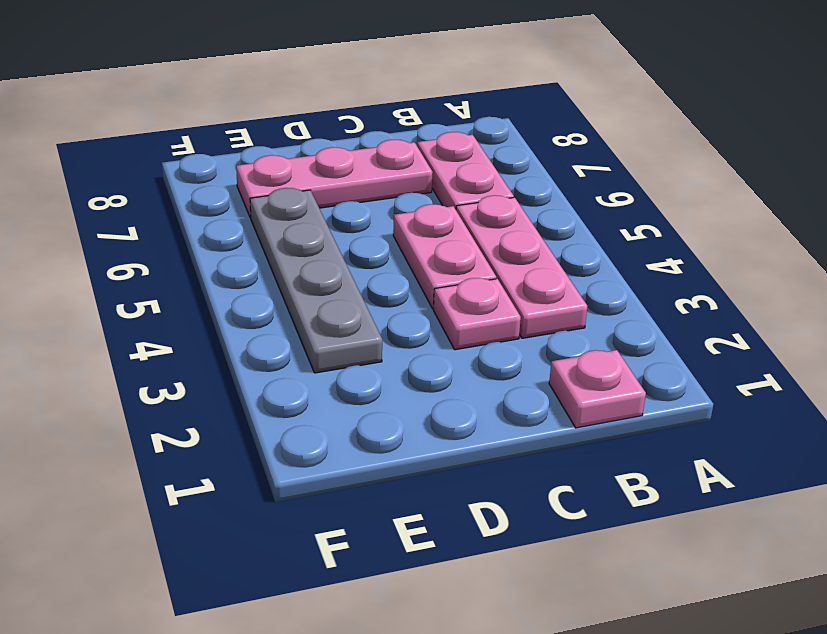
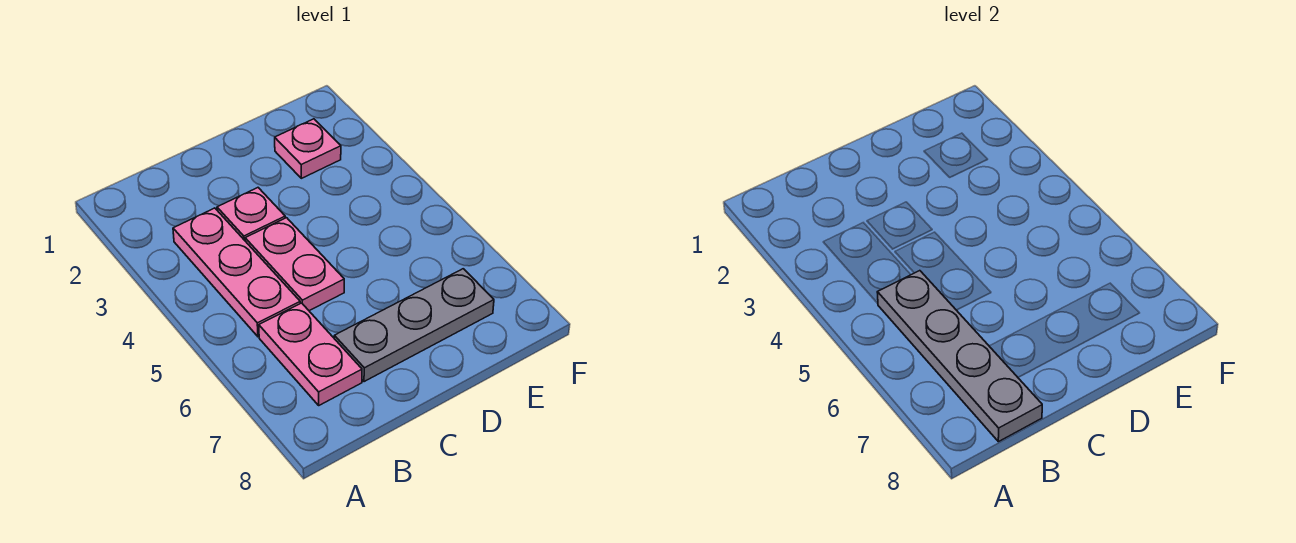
pink 1x1 plate [549,350,646,428] -> pink 1x1 plate moved to [275,119,341,178]
pink 1x3 plate [236,139,433,218] -> grey 1x3 plate [334,269,494,382]
grey 1x4 plate [250,188,382,373] -> grey 1x4 plate moved to [877,271,1042,442]

